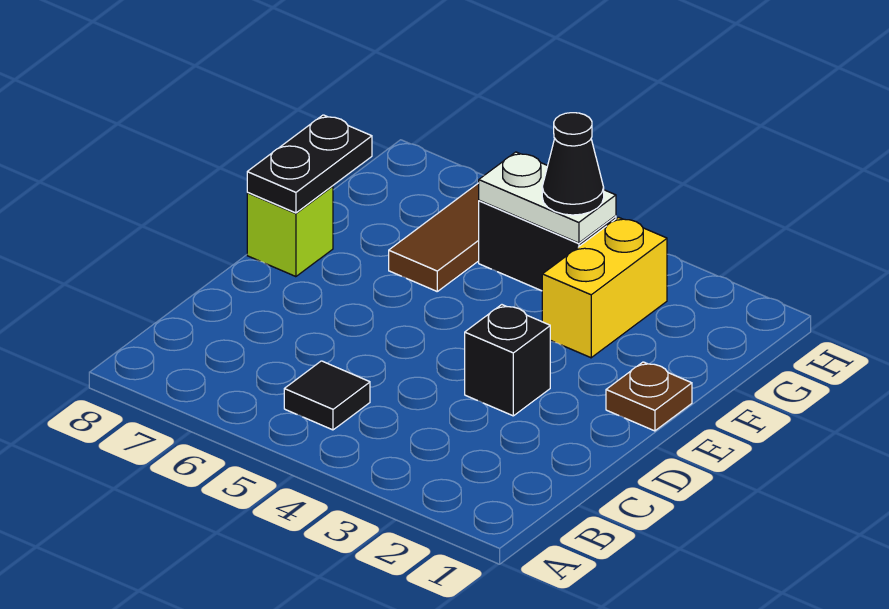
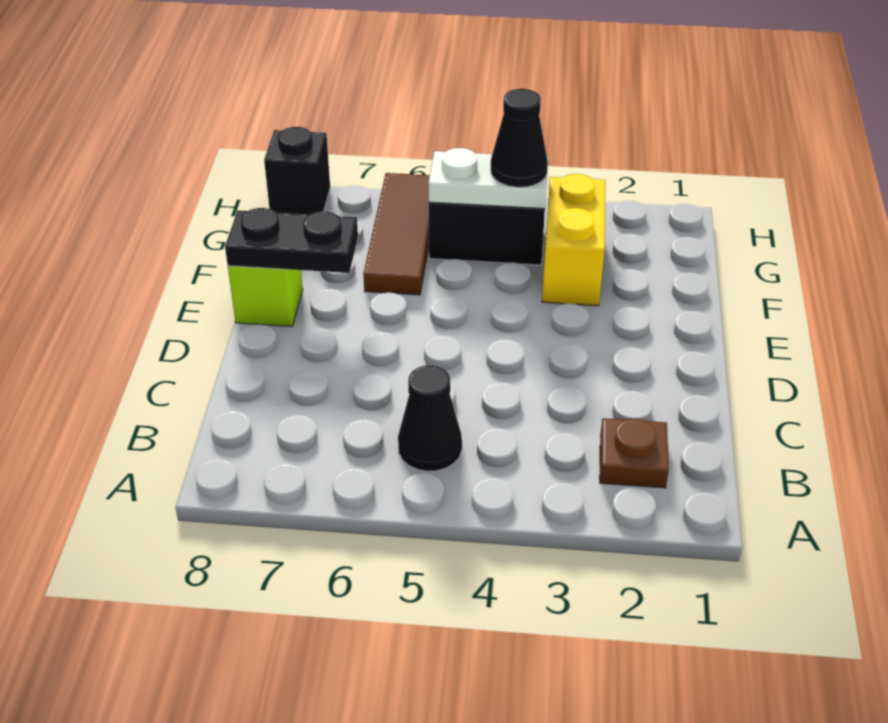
black 1x1 tile [284,361,370,430] -> black 1x1 cone [398,365,462,471]
black 1x1 brick [465,305,550,416] -> black 1x1 brick moved to [264,127,330,214]
brown 1x1 plate [606,362,692,431] -> brown 1x1 plate moved to [600,418,669,488]
black 1x2 plate [247,115,372,213] -> black 1x2 plate turned to [225,208,358,273]

